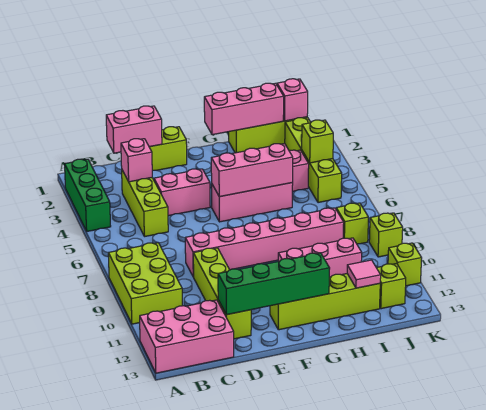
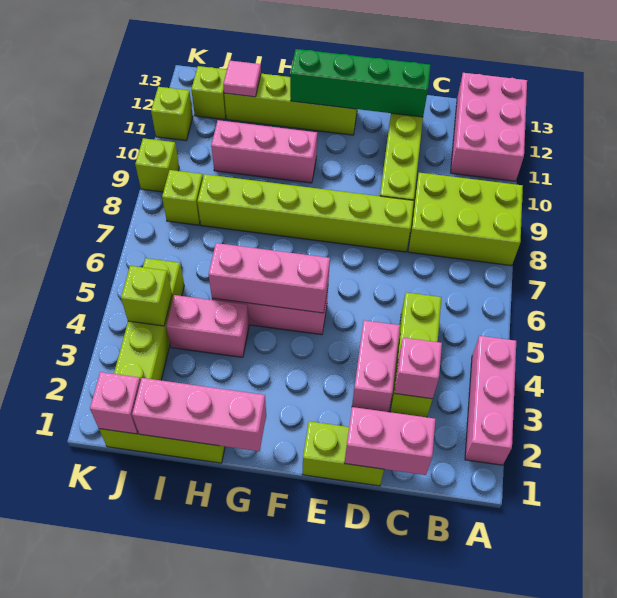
green 1x3 brick [65,159,111,231] -> pink 1x3 brick [465,336,516,465]
lime 2x3 brick [108,243,182,324] -> lime 2x3 brick turned to [408,173,523,266]
pink 2x3 brick [140,300,234,373] -> pink 2x3 brick turned to [451,73,527,181]
pink 1x2 brick [154,169,210,216] -> pink 1x2 brick turned to [352,320,400,412]
pink 1x6 brick [185,208,344,277] -> lime 1x6 brick [197,174,414,252]

